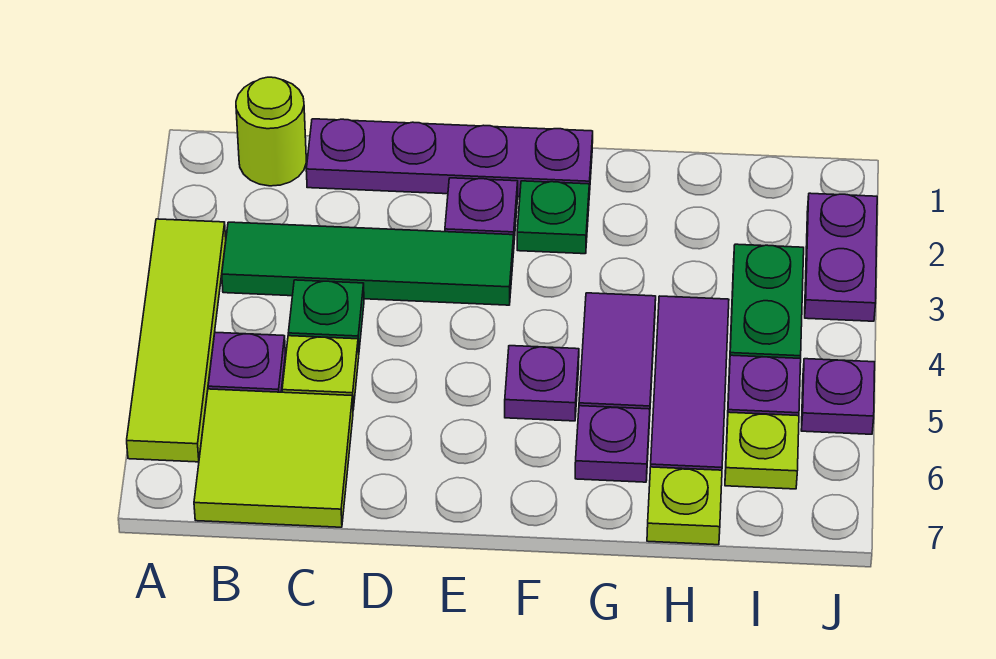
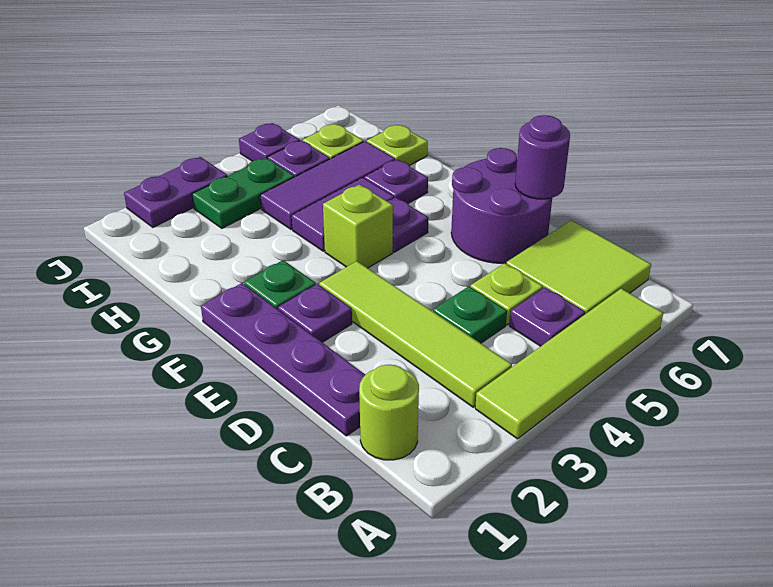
green 1x4 tile [222,222,514,305] -> lime 1x4 tile [319,261,512,407]
none -> purple 2x2 round brick [451,148,552,263]
none -> purple 1x1 round brick [515,115,570,199]
none -> lime 1x1 brick [323,184,393,268]

